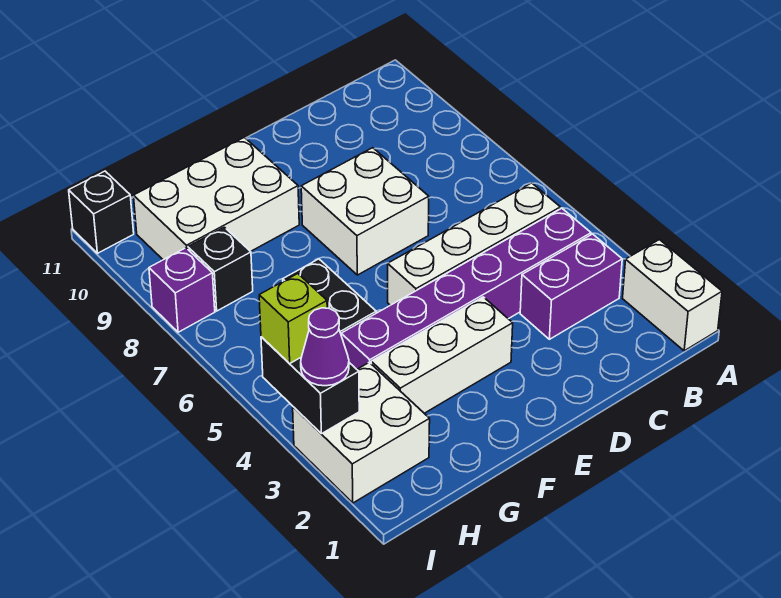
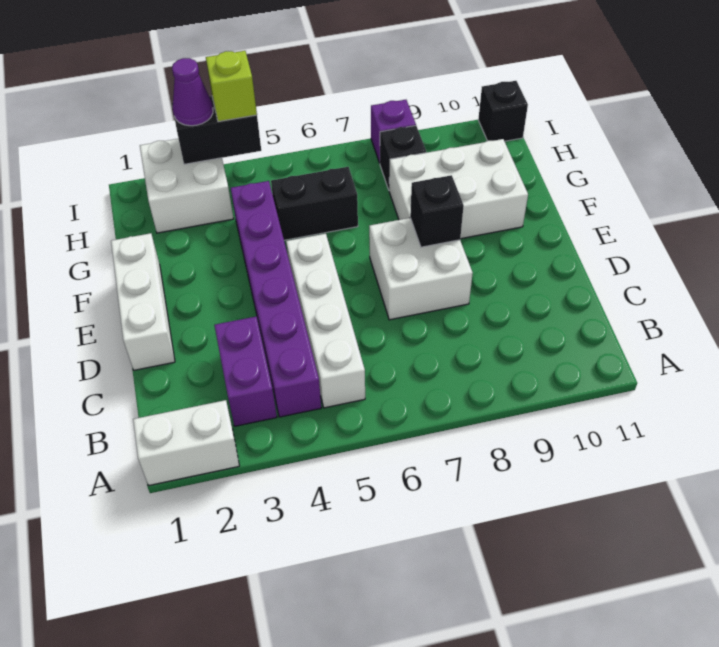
white 1x3 brick [371,297,513,413] -> white 1x3 brick moved to [111,233,175,370]
none -> black 1x1 brick [410,175,464,247]
white 2x3 brick [134,137,299,260] -> white 2x3 brick turned to [389,139,528,239]

